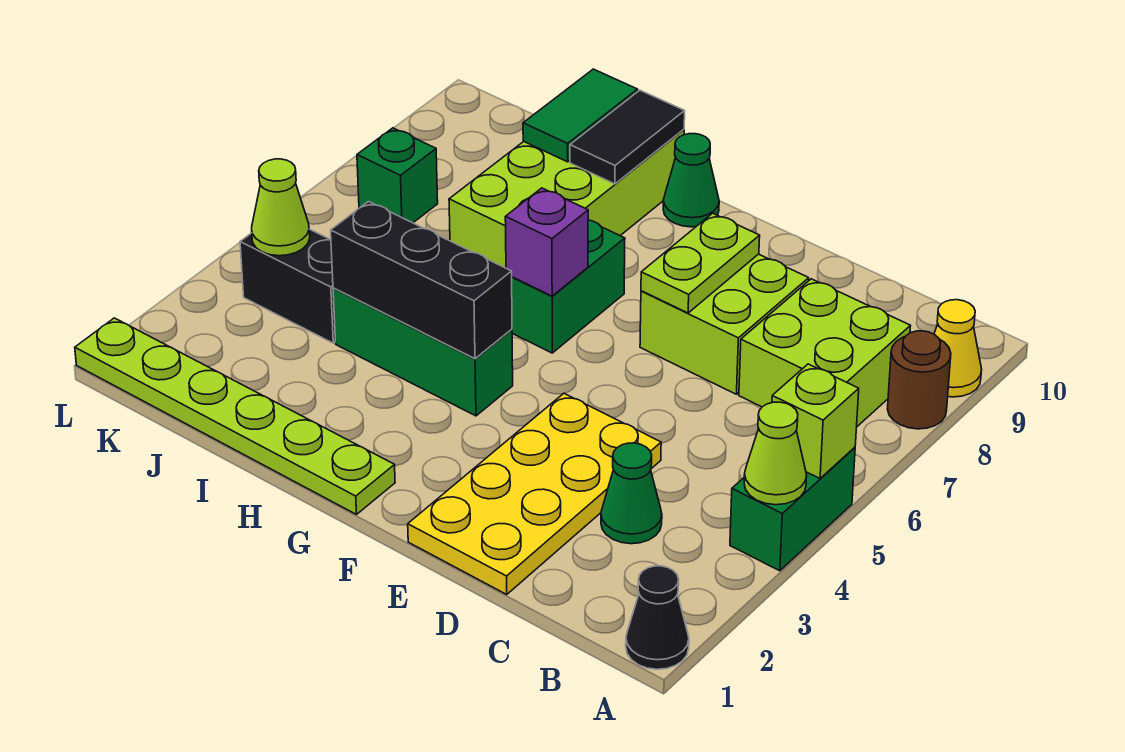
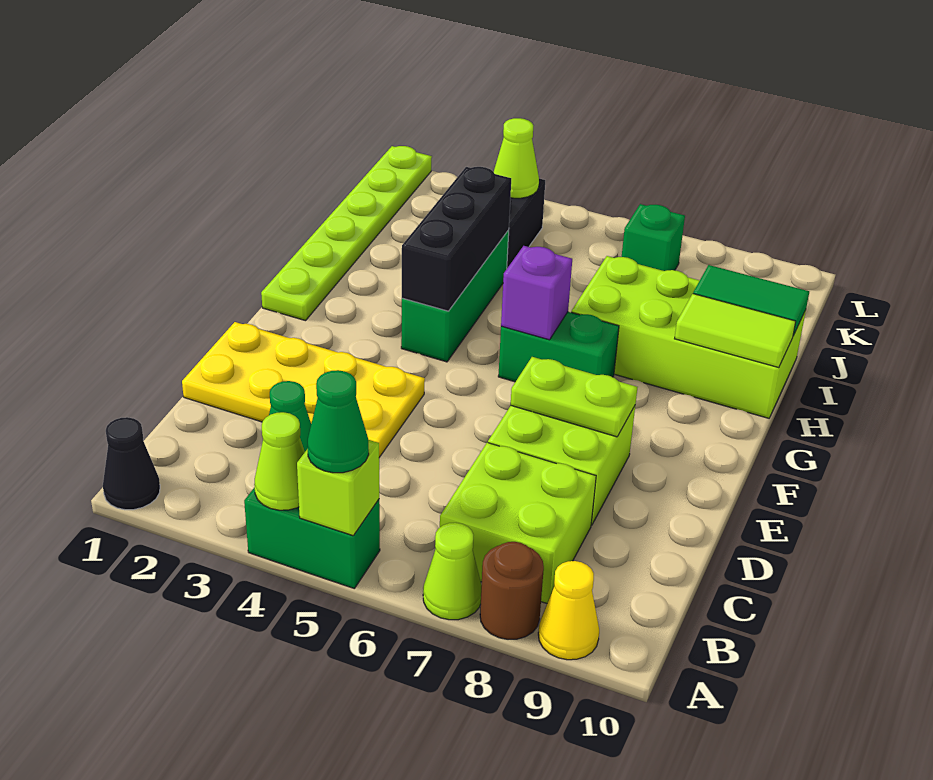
none -> lime 1x1 cone [423,523,482,620]
green 1x1 cone [663,134,719,227] -> green 1x1 cone moved to [307,370,369,473]
black 1x2 tile [570,90,685,184] -> lime 1x2 tile [675,294,796,368]

